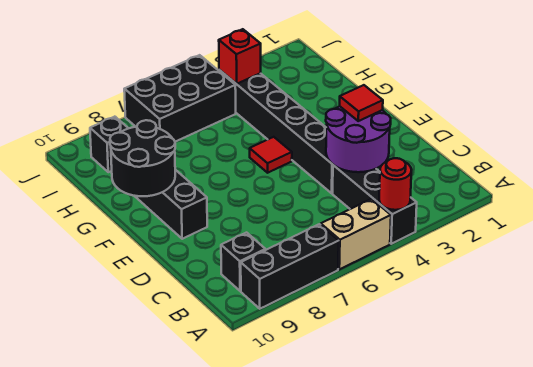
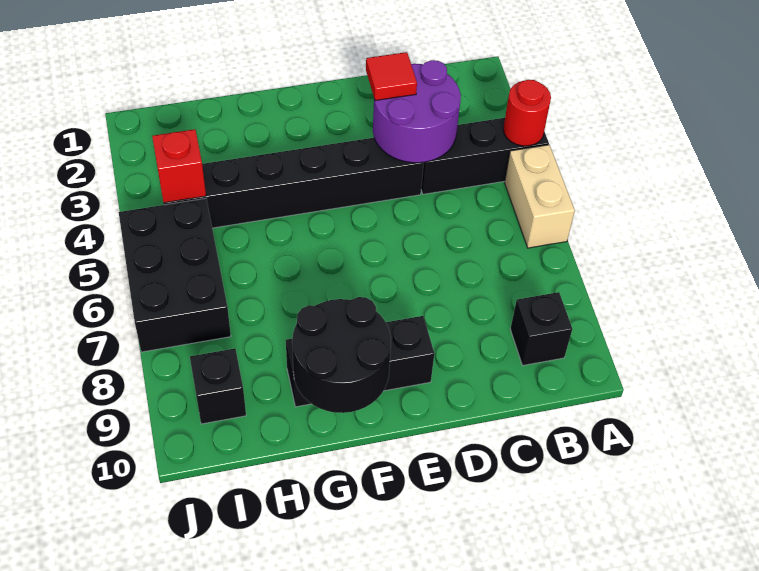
black 1x3 brick [241,224,339,309] -> none
red 1x1 tile [250,137,292,173] -> none

